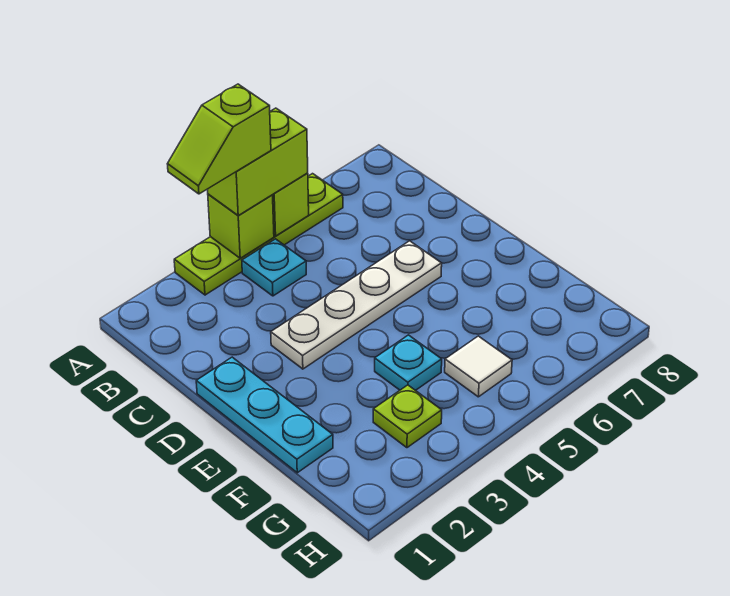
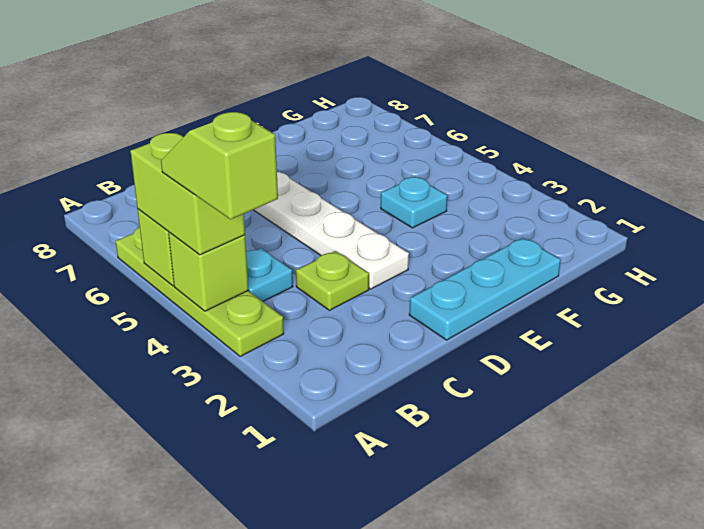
lime 1x2 slope [168,84,271,194] -> lime 1x2 slope turned to [161,112,278,219]
lime 1x1 plate [373,385,442,448] -> lime 1x1 plate moved to [296,251,369,310]
white 1x1 tile [445,336,512,397] -> none

